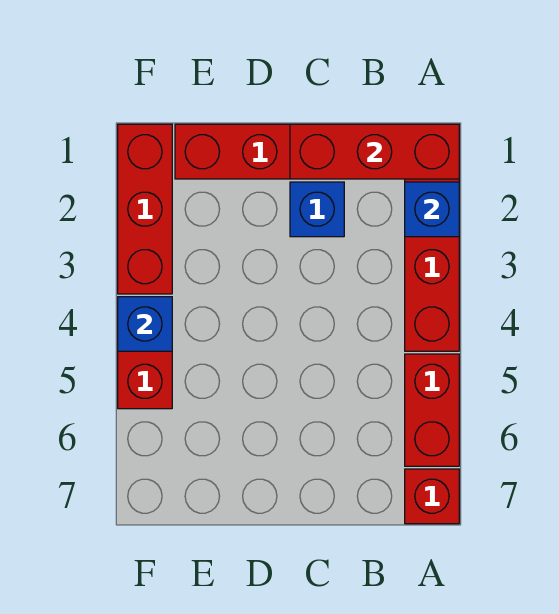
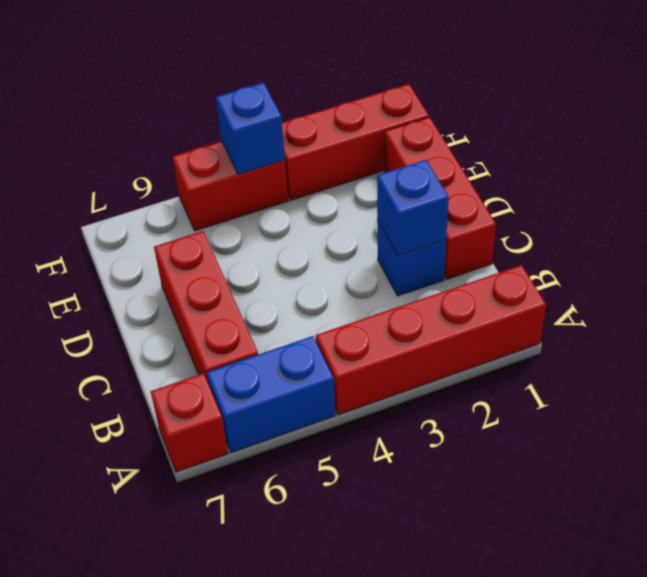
red 1x3 brick [290,124,459,179] -> red 1x3 brick moved to [154,231,258,382]
blue 1x1 brick [405,182,459,237] -> blue 1x1 brick moved to [377,160,449,256]
red 1x2 brick [405,354,459,466] -> blue 1x2 brick [207,336,335,453]

